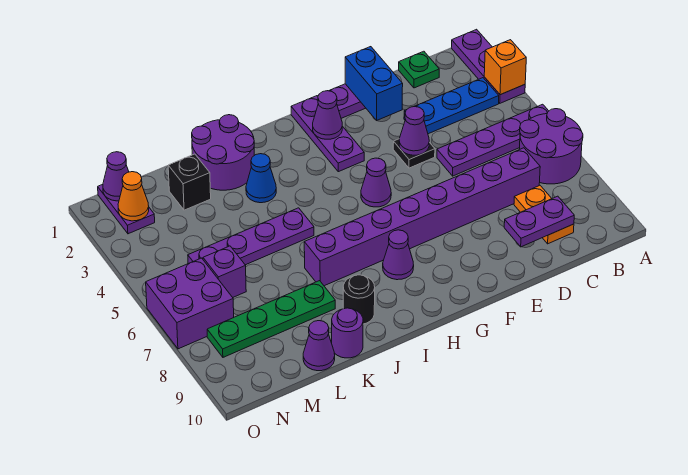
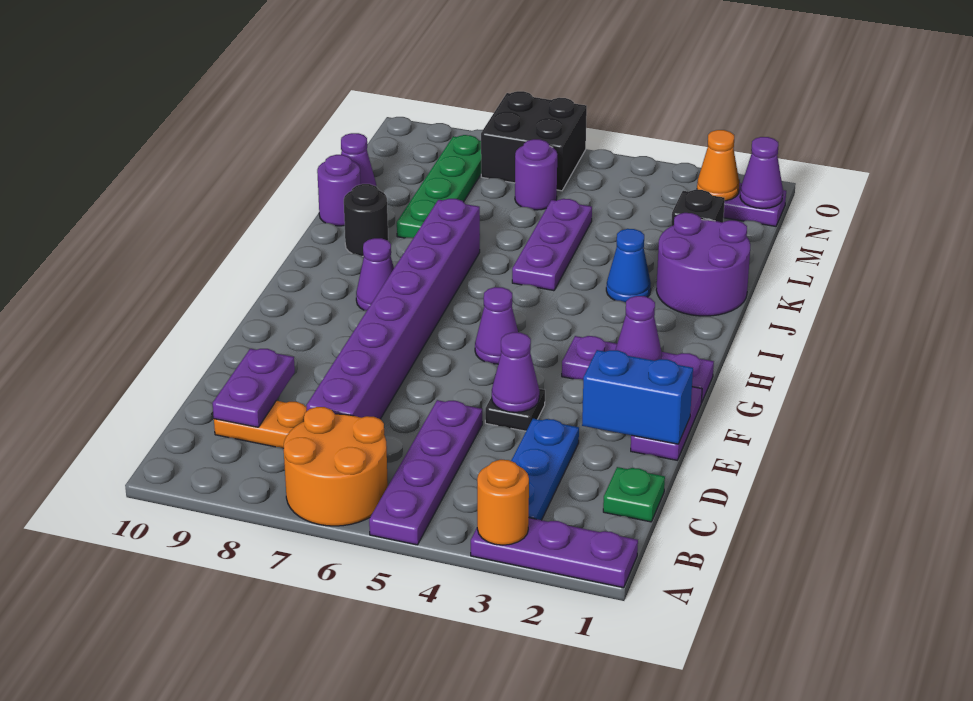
orange 1x1 brick [484,40,526,95] -> orange 1x1 round brick [477,460,529,545]
purple 2x2 round brick [520,109,583,184] -> orange 2x2 round brick [283,407,388,526]
purple 1x4 plate [188,208,314,265] -> purple 1x3 plate [512,199,592,291]
purple 1x1 brick [203,246,246,297] -> purple 1x1 round brick [515,139,557,210]
purple 2x2 brick [146,258,234,349] -> black 2x2 brick [481,91,587,191]

